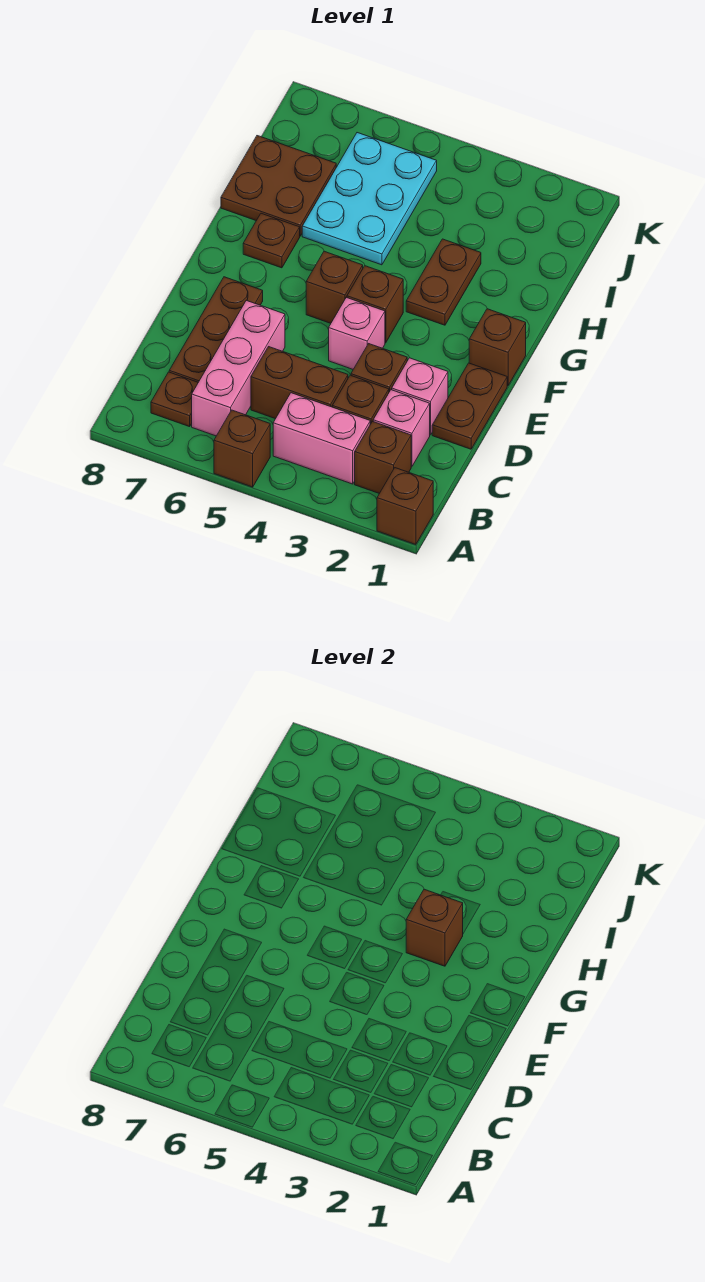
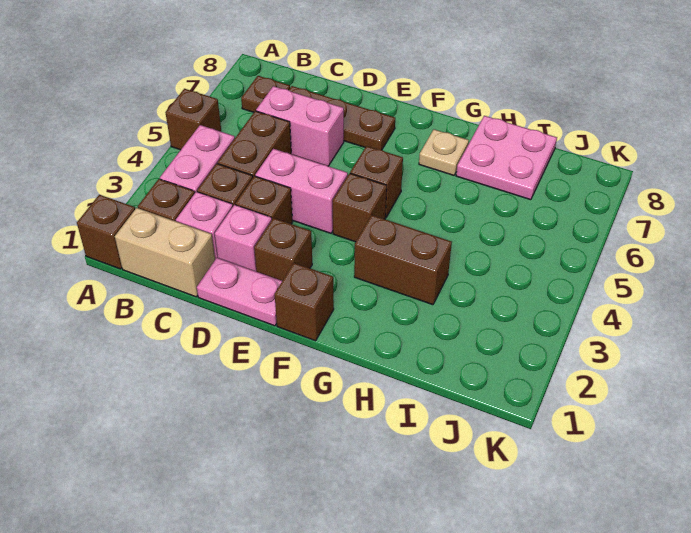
none -> tan 1x2 brick [115,208,215,297]
pink 1x3 brick [192,300,285,436] -> pink 1x2 brick [256,86,344,166]
brown 1x2 plate [432,363,507,449] -> pink 1x2 plate [197,258,282,326]
pink 1x1 brick [329,297,385,369] -> pink 1x2 brick [255,149,348,233]
brown 1x2 plate [406,239,481,325] -> brown 1x2 brick [354,215,452,305]
brown 1x1 brick [406,889,463,966] -> brown 1x1 brick moved to [254,218,312,281]
brown 1x1 plate [243,213,300,268] -> tan 1x1 plate [419,129,469,175]
cyan 2x3 plate [302,133,437,265] -> none
brown 2x2 plate [221,136,336,236] -> pink 2x2 plate [456,116,557,200]

